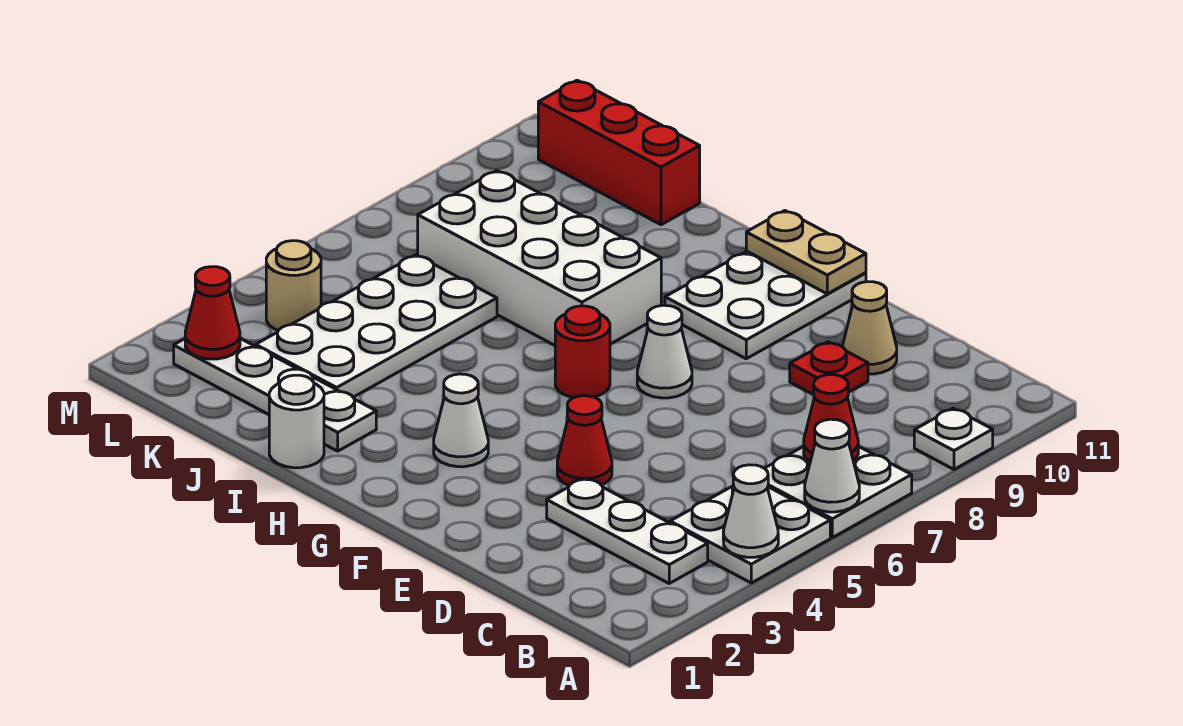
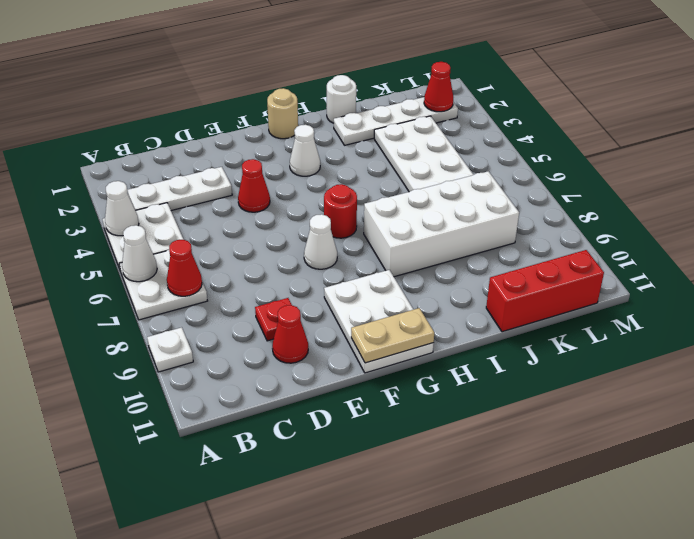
tan 1x1 cone [842,282,897,374] -> red 1x1 cone [272,305,308,363]
tan 1x1 round brick [266,241,321,330] -> tan 1x1 round brick moved to [267,88,298,139]

